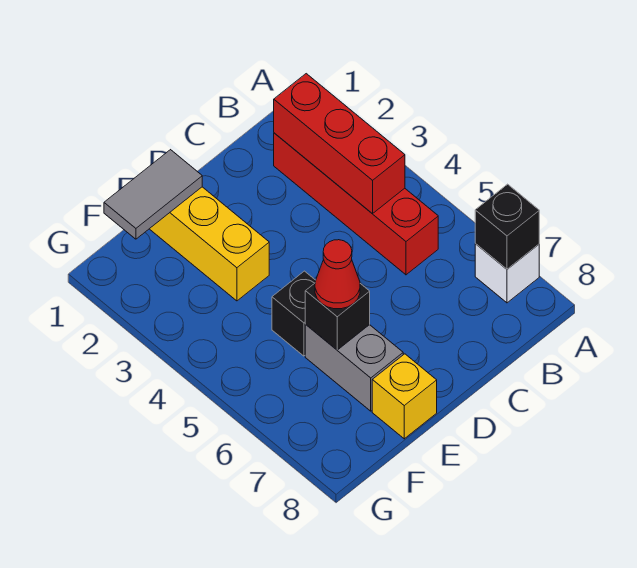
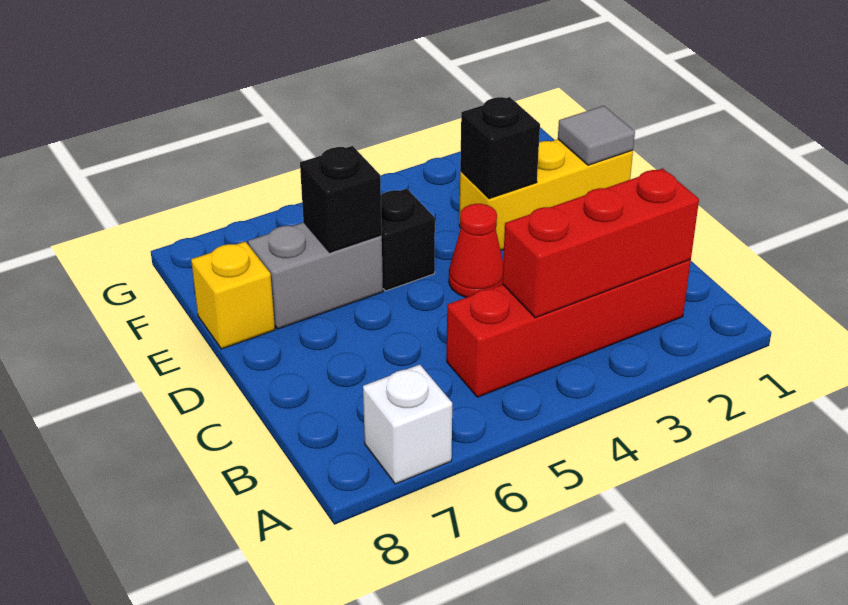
black 1x1 brick [475,184,539,269] -> black 1x1 brick moved to [460,97,540,199]
grey 1x2 tile [104,150,202,239] -> grey 1x1 tile [558,106,635,165]
red 1x1 cone [315,240,360,309] -> red 1x1 cone moved to [449,204,503,297]

